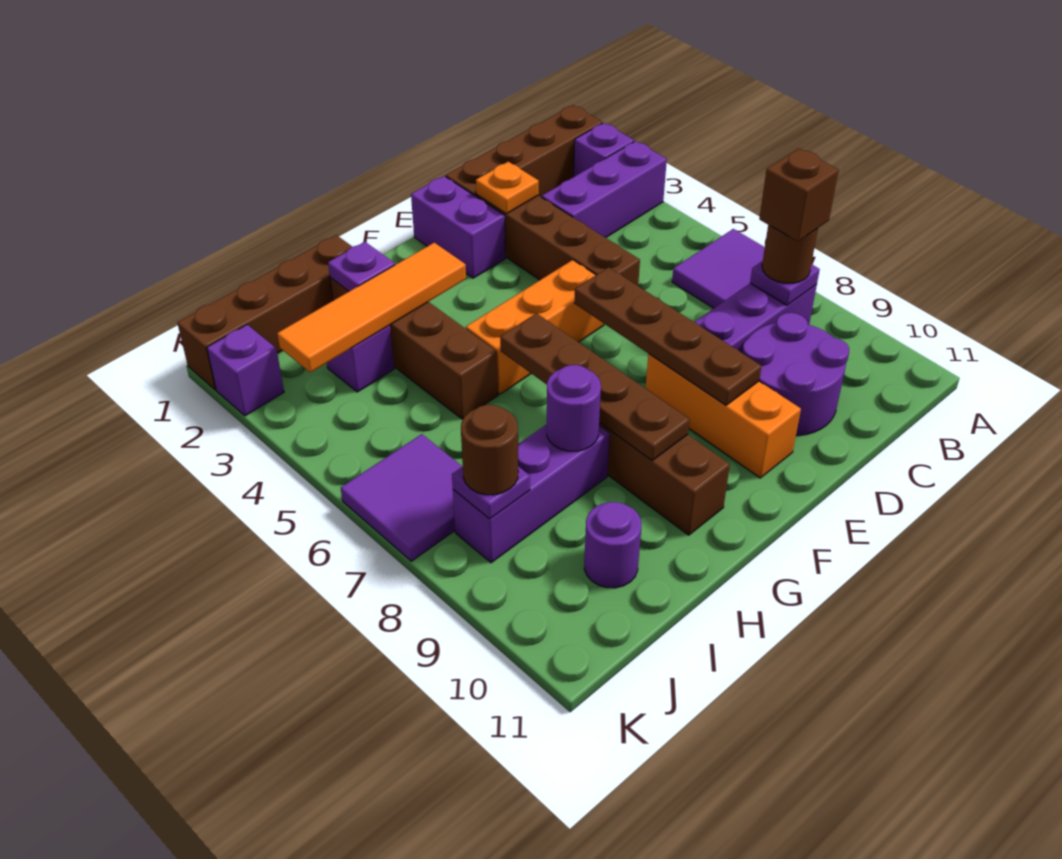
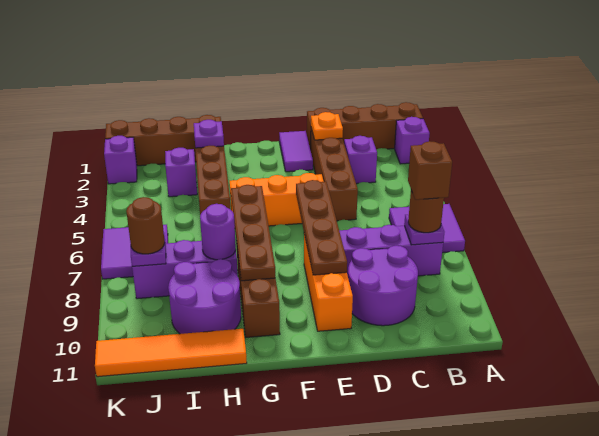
purple 1x3 brick [542,141,667,238] -> purple 1x1 brick [344,136,377,184]
purple 1x2 brick [411,176,505,278] -> purple 1x2 tile [279,131,313,172]
orange 1x4 tile [277,243,466,372] -> orange 1x4 tile moved to [95,329,247,377]
purple 1x1 round brick [584,502,641,588] -> purple 2x2 round brick [168,259,241,334]

